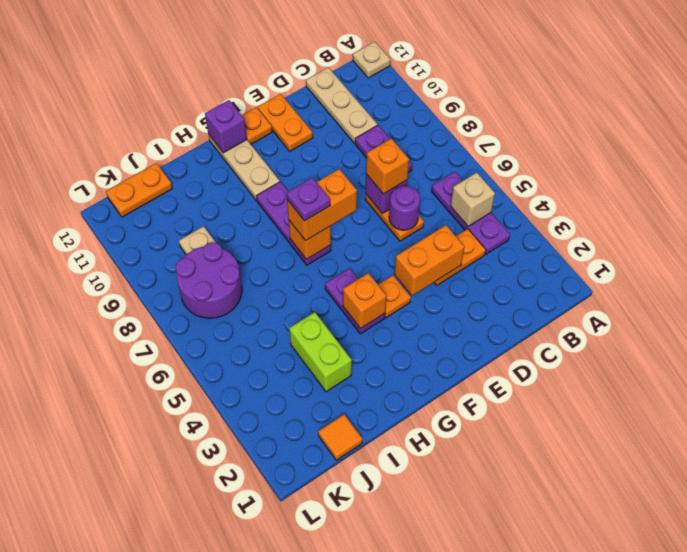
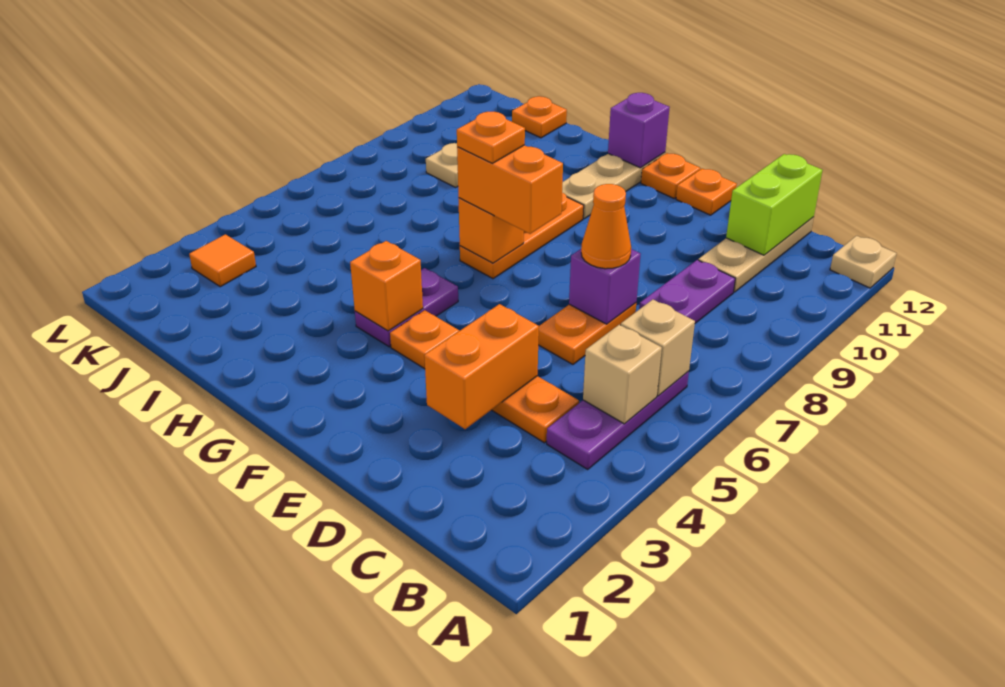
none -> tan 1x1 brick [621,300,695,396]
orange 1x2 brick [395,225,464,296] -> orange 1x2 brick turned to [424,304,539,429]
purple 1x1 round brick [389,186,420,230] -> none
orange 1x1 brick [366,139,409,194] -> orange 1x1 cone [581,184,631,269]
orange 1x2 plate [258,94,313,151] -> orange 1x1 plate [676,169,737,215]
purple 1x3 plate [257,182,331,265] -> orange 1x3 plate [460,193,584,279]
purple 1x1 plate [287,178,330,221] -> orange 1x1 plate [457,112,525,163]
lime 1x2 brick [289,312,352,392] -> lime 1x2 brick moved to [726,154,822,255]
orange 1x1 tile [318,415,363,460] -> orange 1x1 tile moved to [189,234,256,287]
purple 2x2 round brick [175,242,242,318] -> none
orange 1x2 plate [106,163,172,217] -> orange 1x1 plate [512,96,567,138]

